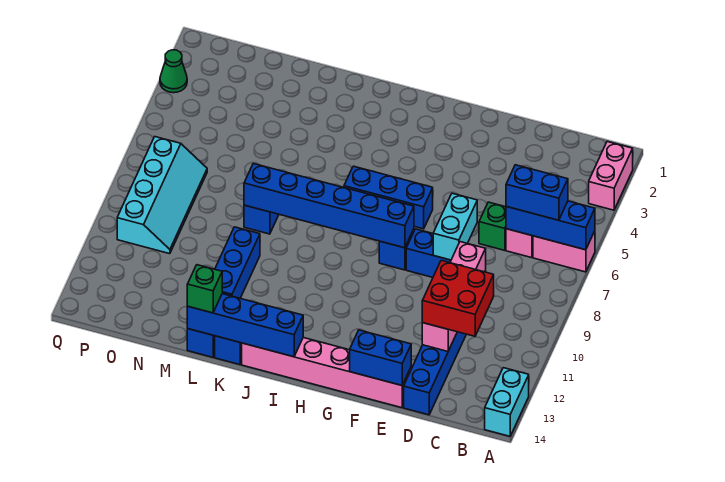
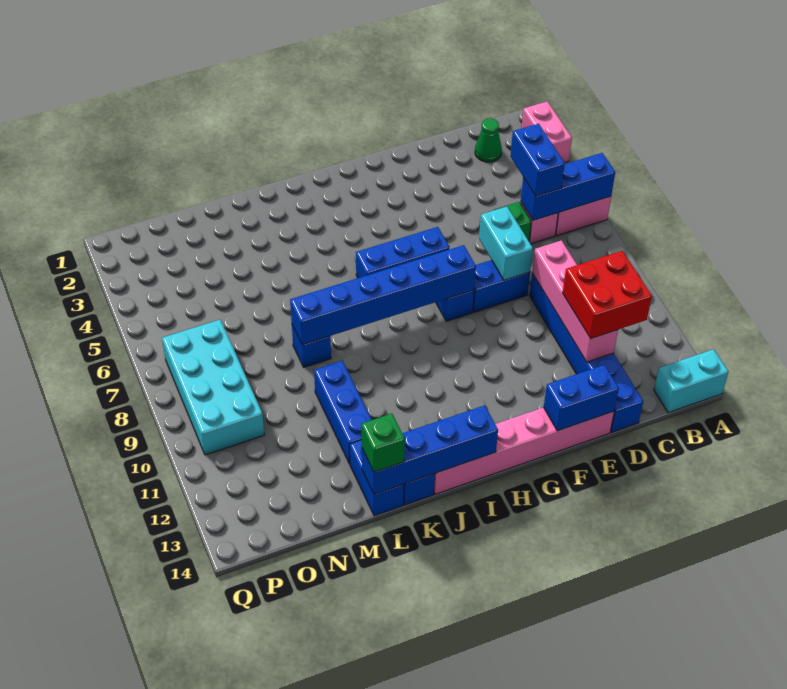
cyan 1x2 brick [485,368,529,436] -> cyan 1x2 brick turned to [654,349,728,413]
blue 1x2 brick [506,165,568,220] -> blue 1x2 brick turned to [510,124,565,196]
cyan 2x4 slope [117,137,207,254] -> cyan 2x4 brick [162,320,264,455]
green 1x1 cone [160,50,187,93] -> green 1x1 cone moved to [475,118,502,162]

